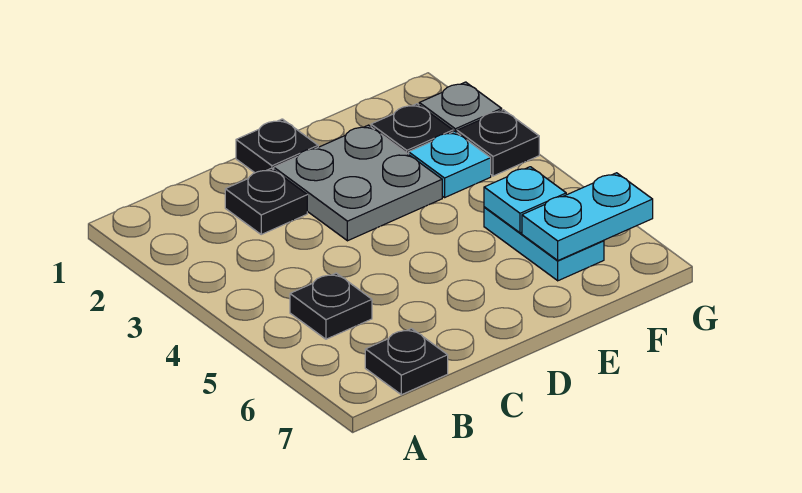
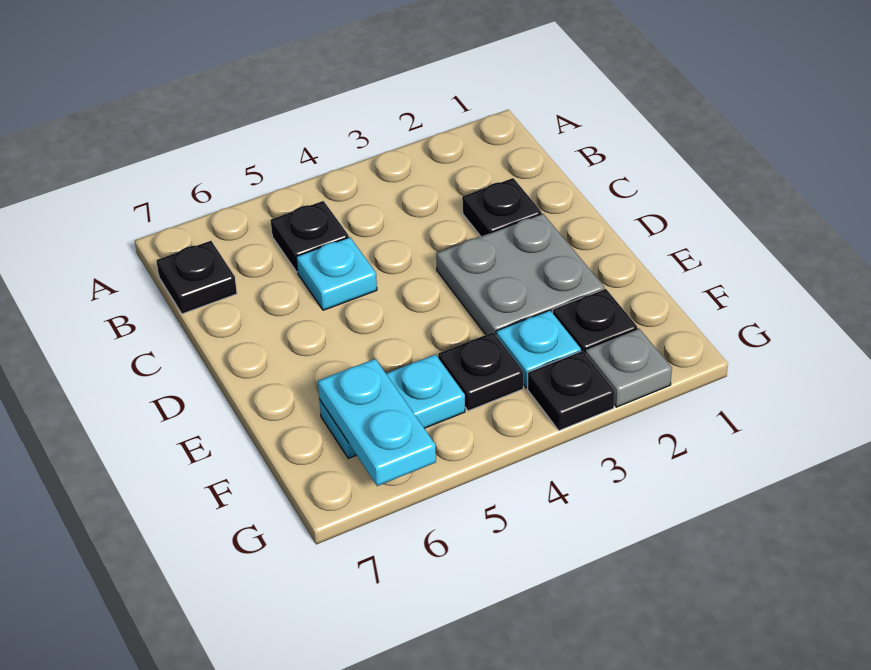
black 1x1 plate [236,119,318,173] -> black 1x1 plate moved to [438,332,523,411]
cyan 1x1 plate [484,167,566,233] -> cyan 1x1 plate moved to [296,237,377,310]

